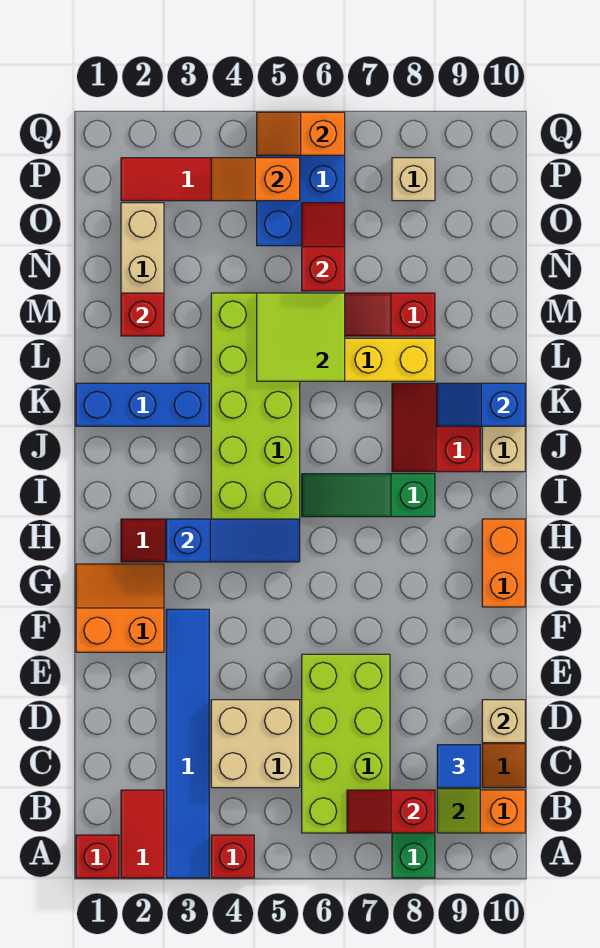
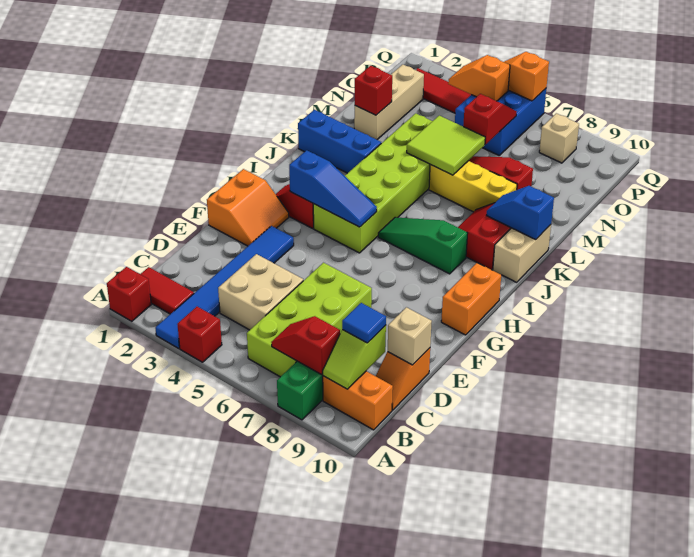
red 1x2 tile [121,790,164,878] -> red 1x2 tile turned to [140,267,194,314]
orange 2x2 slope [76,564,164,652] -> orange 2x2 slope turned to [207,169,289,246]

